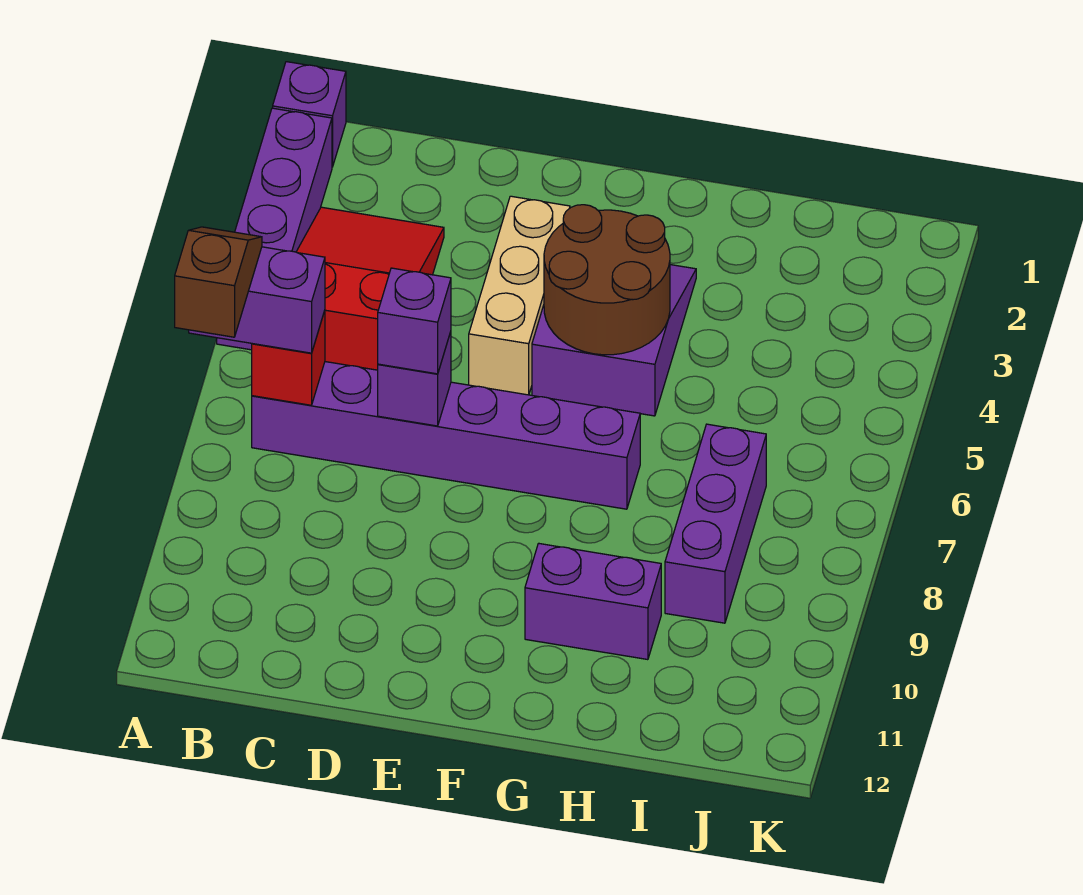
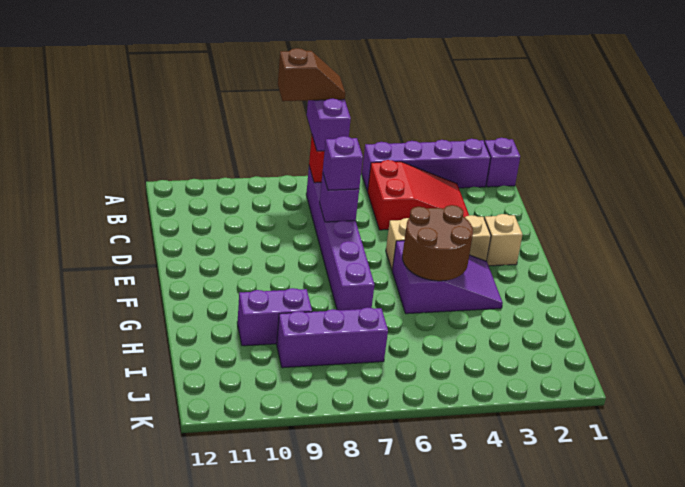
none -> tan 1x1 brick [485,214,522,266]
purple 1x2 brick [525,543,661,660] -> purple 1x2 brick turned to [237,288,312,346]

